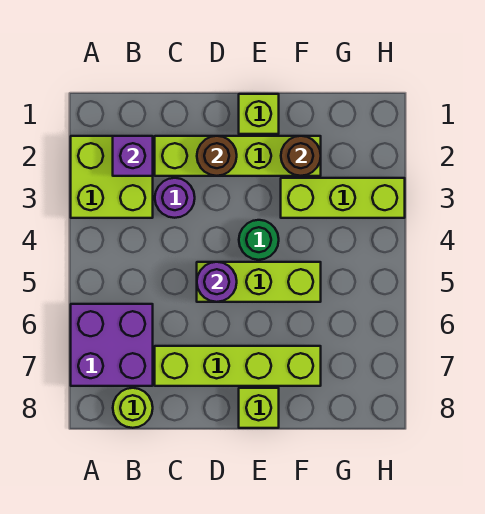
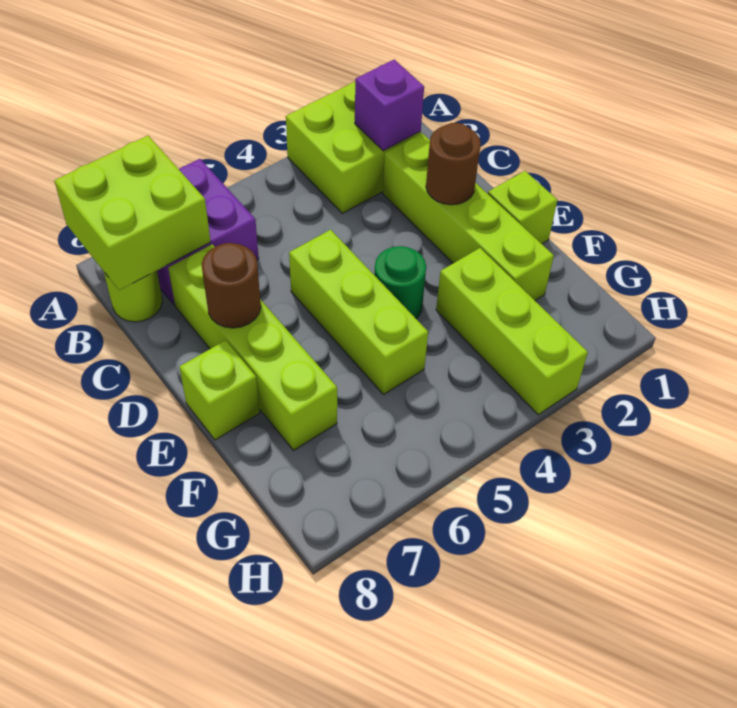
none -> lime 2x2 brick [54,136,211,290]
purple 1x1 round brick [155,178,195,218] -> none
purple 1x1 round brick [197,262,237,302] -> none
brown 1x1 round brick [281,136,321,176] -> brown 1x1 round brick moved to [202,243,261,328]

